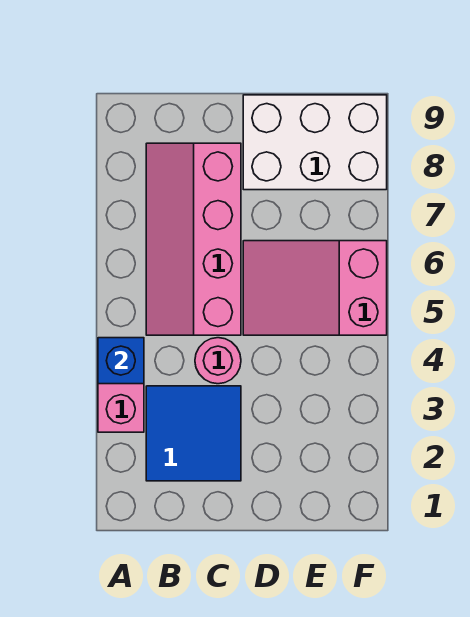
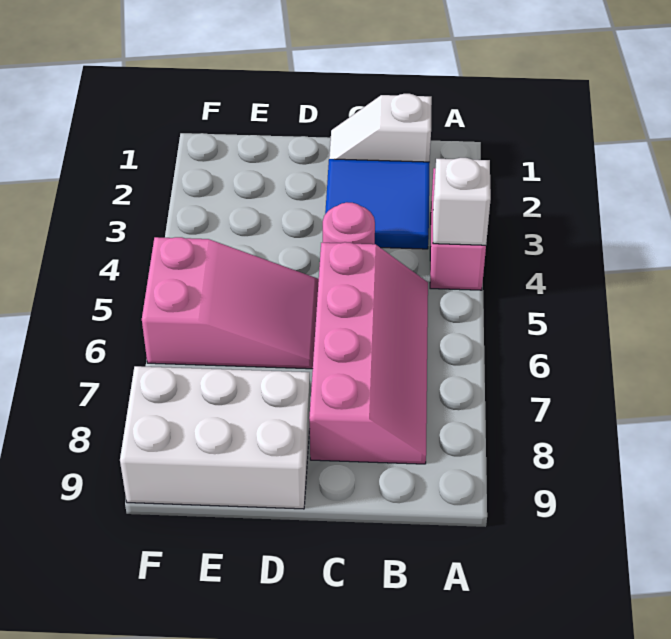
blue 1x1 brick [98,338,144,384] -> white 1x1 brick [433,158,491,245]
none -> white 1x2 slope [329,94,432,162]

